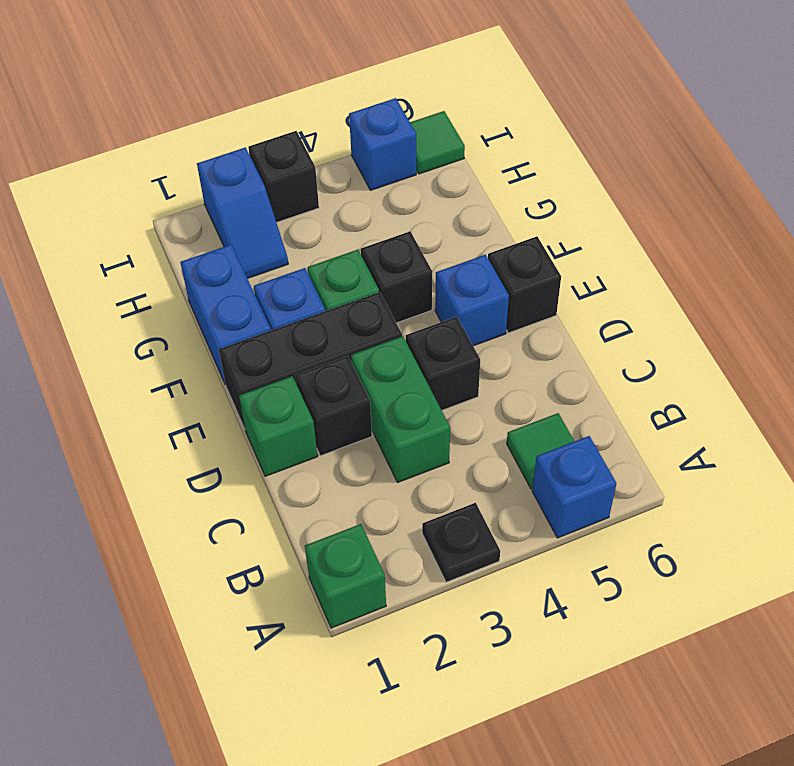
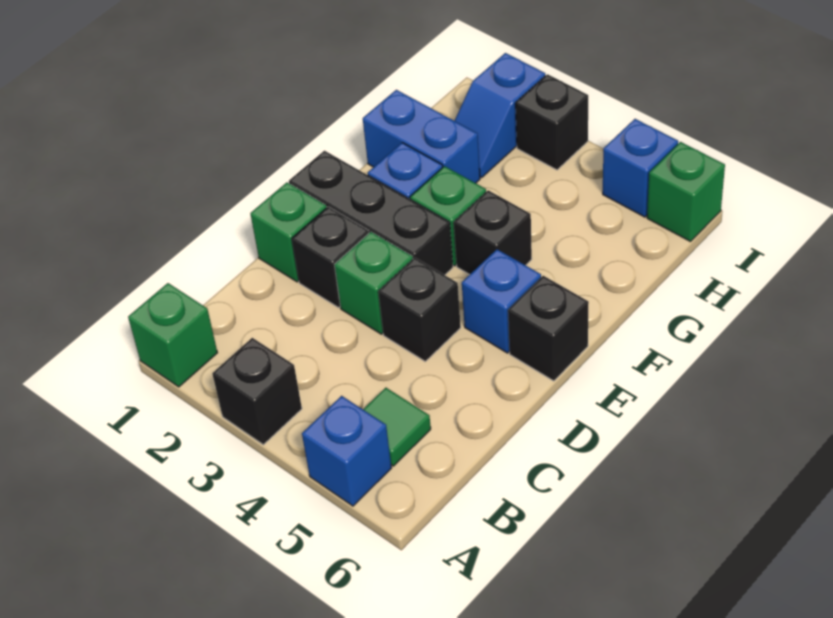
black 1x1 plate [422,503,500,582] -> black 1x1 brick [212,338,302,445]
green 1x2 brick [351,336,450,482] -> green 1x1 brick [334,232,413,334]
blue 1x2 brick [180,245,271,383] -> blue 1x2 brick turned to [363,90,480,183]
green 1x1 tile [410,111,465,174] -> green 1x1 brick [647,142,725,242]

